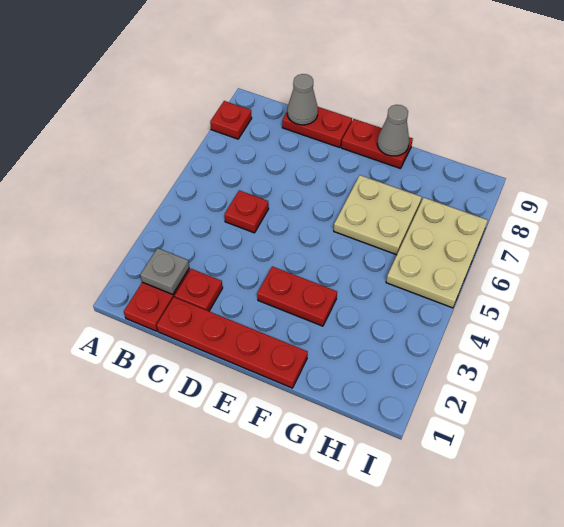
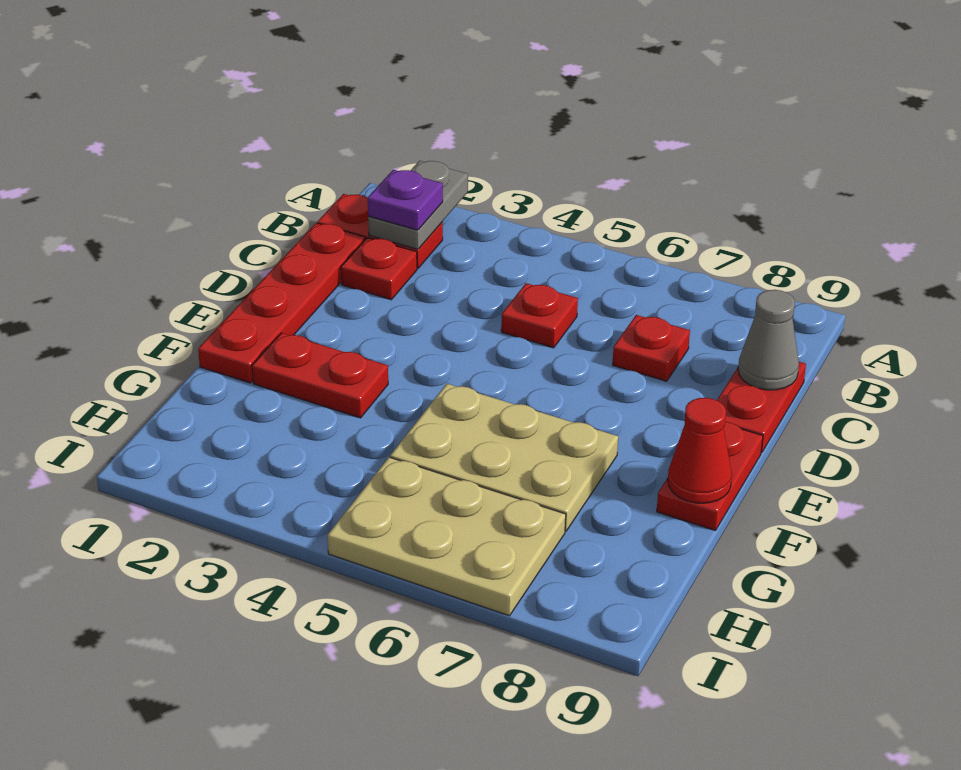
red 1x1 plate [210,101,252,139] -> red 1x1 plate moved to [613,315,690,381]
grey 1x1 plate [140,248,189,294] -> grey 1x2 plate [368,161,468,250]
none -> purple 1x1 plate [368,170,443,230]
red 1x2 plate [257,266,337,326] -> red 1x2 plate turned to [252,333,388,418]
tan 2x2 plate [334,175,422,255] -> tan 2x3 plate [390,384,618,531]
grey 1x1 cone [377,105,409,156] -> red 1x1 cone [668,398,732,503]

